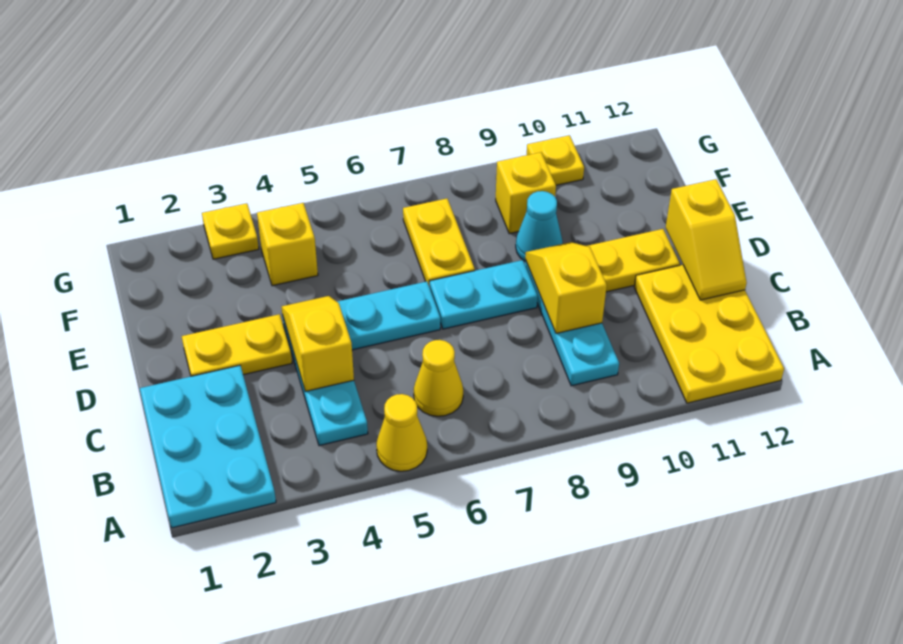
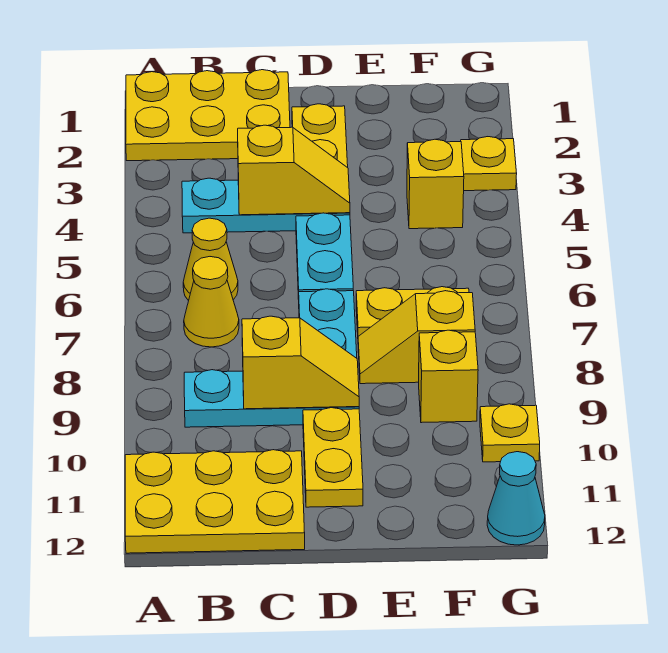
cyan 2x3 plate [140,365,276,528] -> yellow 2x3 plate [126,70,290,161]
yellow 1x1 cone [376,394,427,471] -> yellow 1x1 cone moved to [184,257,239,347]
yellow 1x2 slope [666,179,747,300] -> yellow 1x2 slope moved to [358,291,475,384]
cyan 1x1 cone [516,191,563,261] -> cyan 1x1 cone moved to [487,452,545,545]

